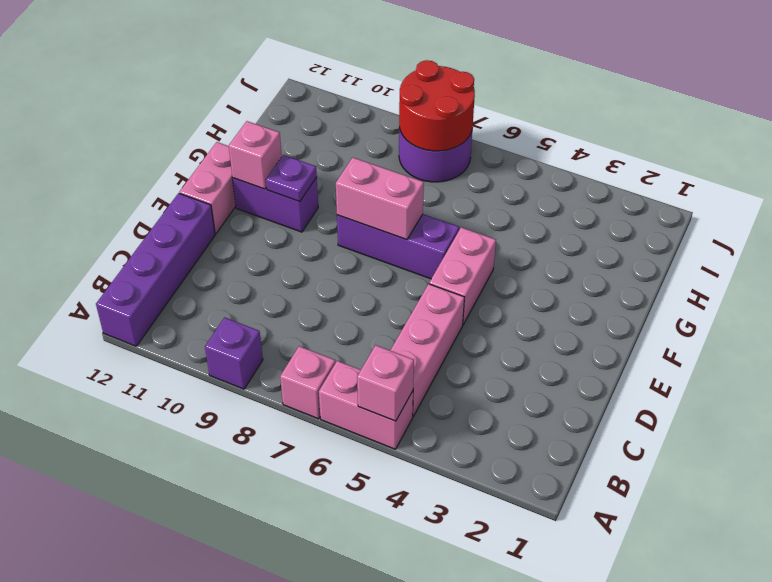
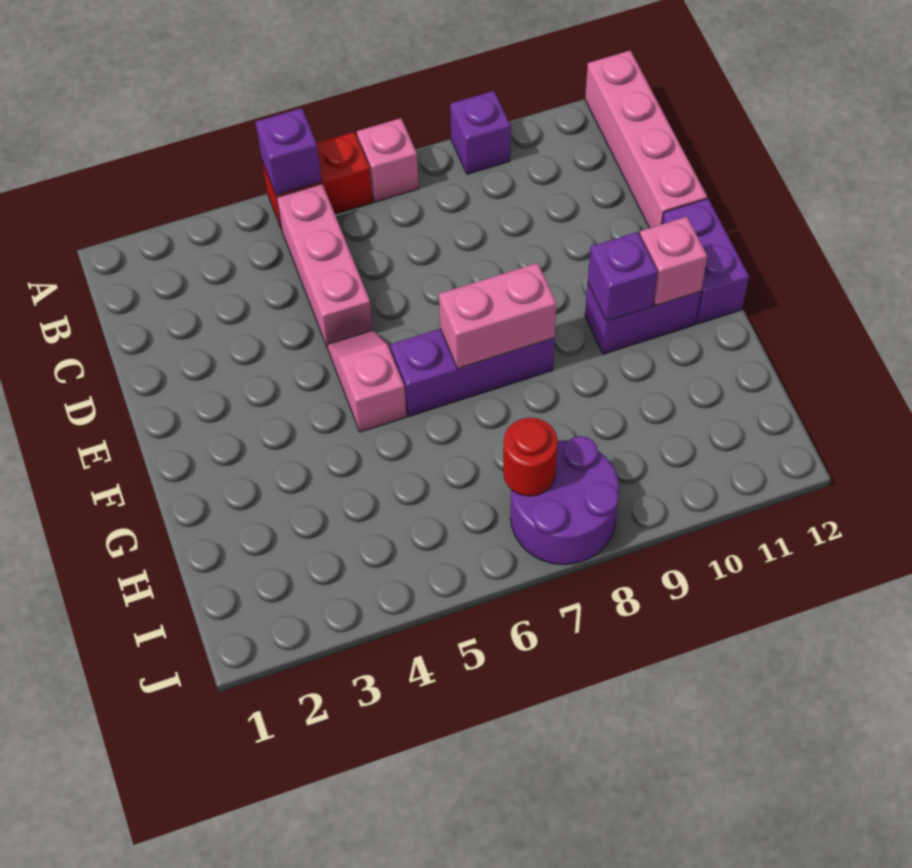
pink 1x2 brick [319,361,413,449] -> red 1x2 brick [262,132,373,230]
pink 1x1 brick [357,345,414,421] -> purple 1x1 brick [256,108,322,195]
purple 1x4 brick [96,193,215,346] -> pink 1x4 brick [585,50,707,228]
pink 1x2 brick [429,227,496,324] -> pink 1x2 slope [327,330,407,432]
pink 1x2 brick [179,142,236,234] -> purple 1x2 brick [662,199,749,324]
purple 1x1 plate [266,155,317,202] -> purple 1x1 brick [588,232,657,321]
red 2x2 round brick [399,60,475,151] -> red 1x1 round brick [503,418,558,496]

